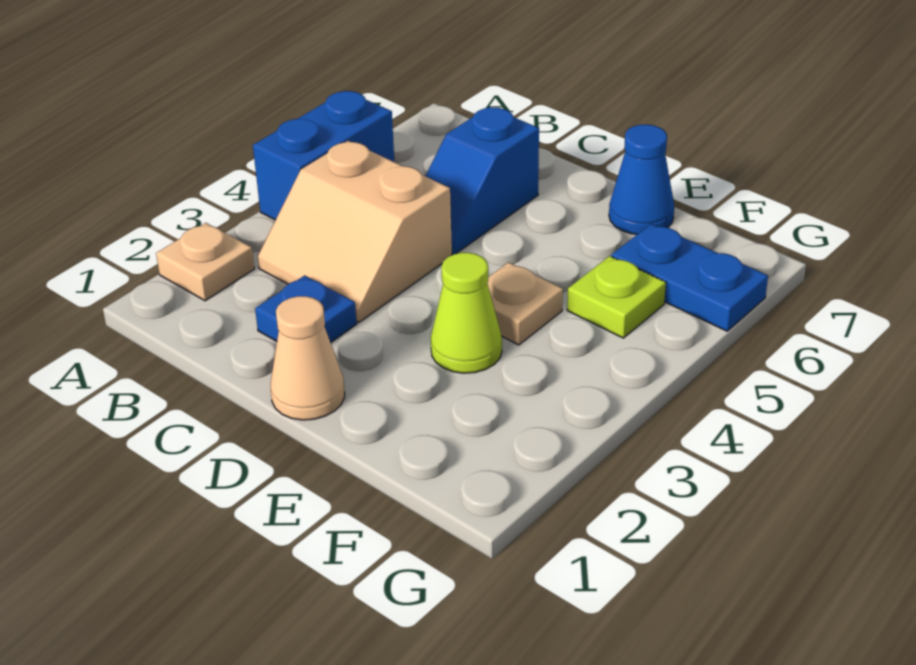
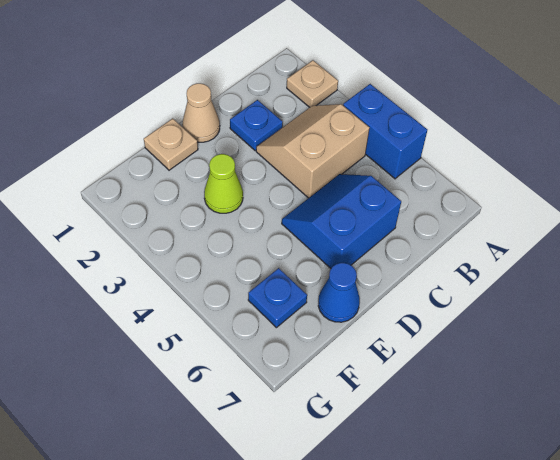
blue 1x2 slope [425,107,539,254] -> blue 2x2 slope [282,174,401,268]
tan 1x1 plate [487,262,563,345] -> tan 1x1 plate moved to [144,119,198,170]
lime 1x1 plate [567,256,666,338] -> none
blue 1x2 plate [611,224,768,331] -> blue 1x1 plate [248,268,307,328]

